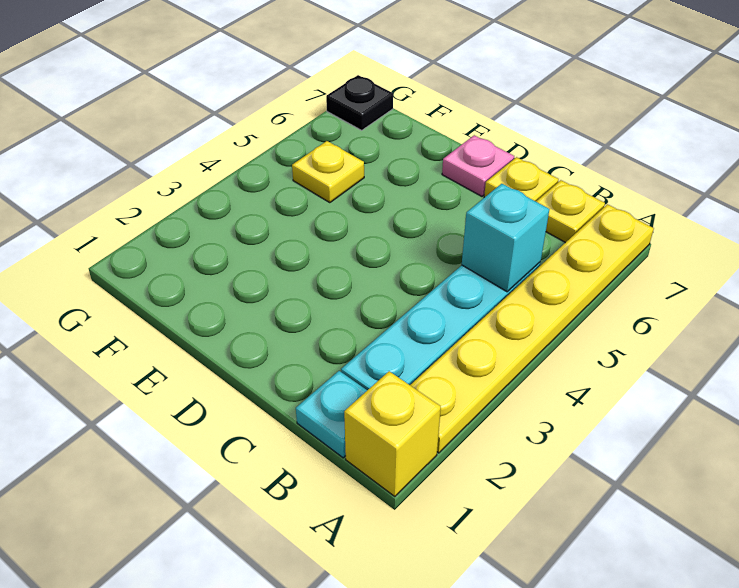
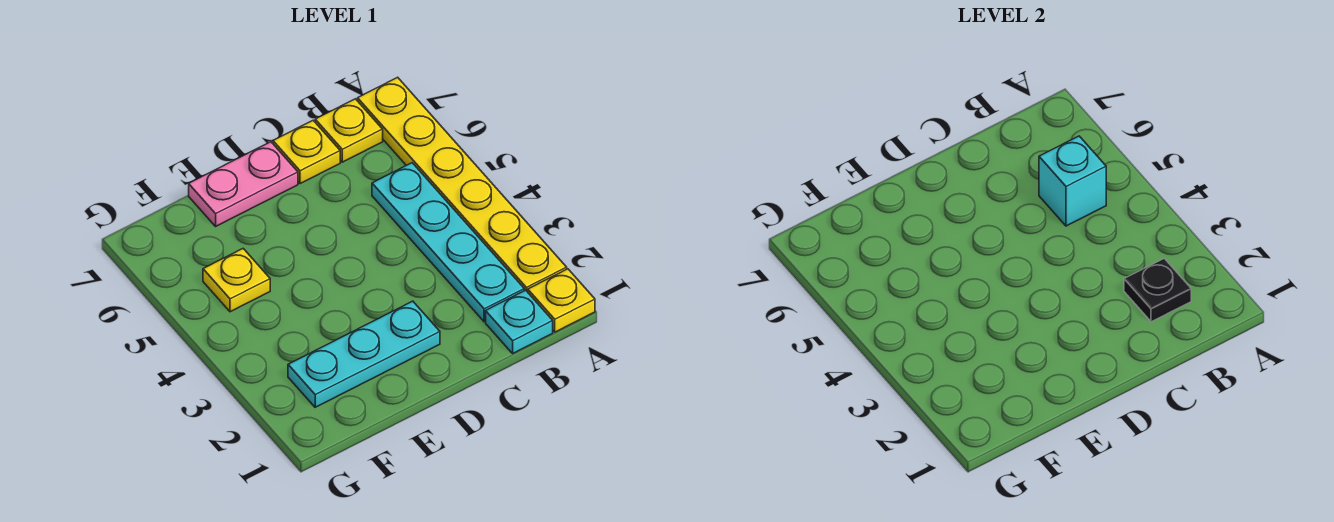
yellow 1x1 brick [344,371,441,497] -> yellow 1x1 plate [528,269,595,332]
none -> cyan 1x3 plate [288,301,440,407]
pink 1x1 plate [442,135,514,196] -> pink 1x2 plate [189,142,298,226]
black 1x1 plate [326,75,393,130] -> black 1x1 plate moved to [1124,258,1191,322]

